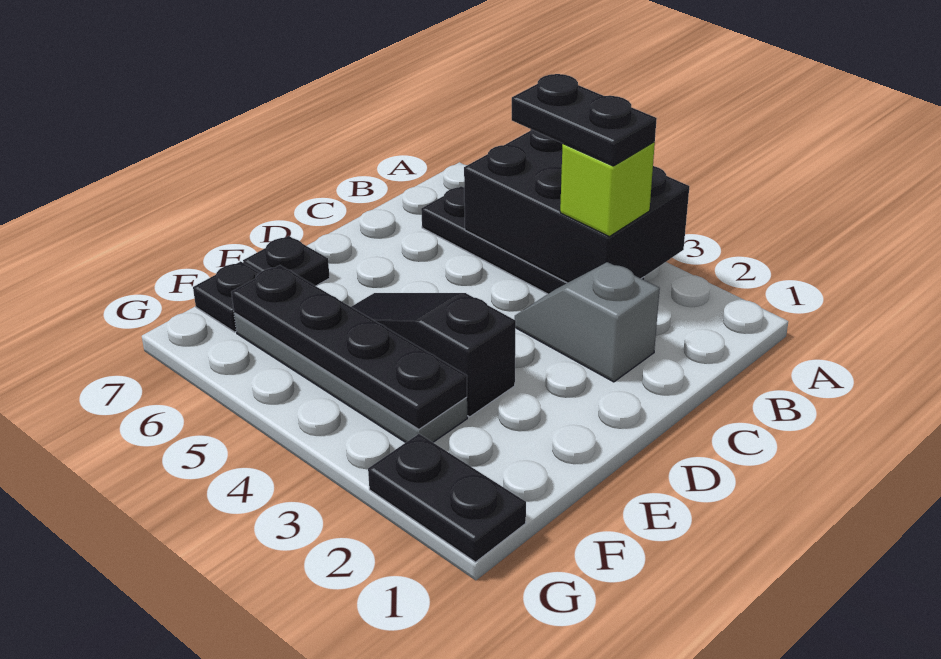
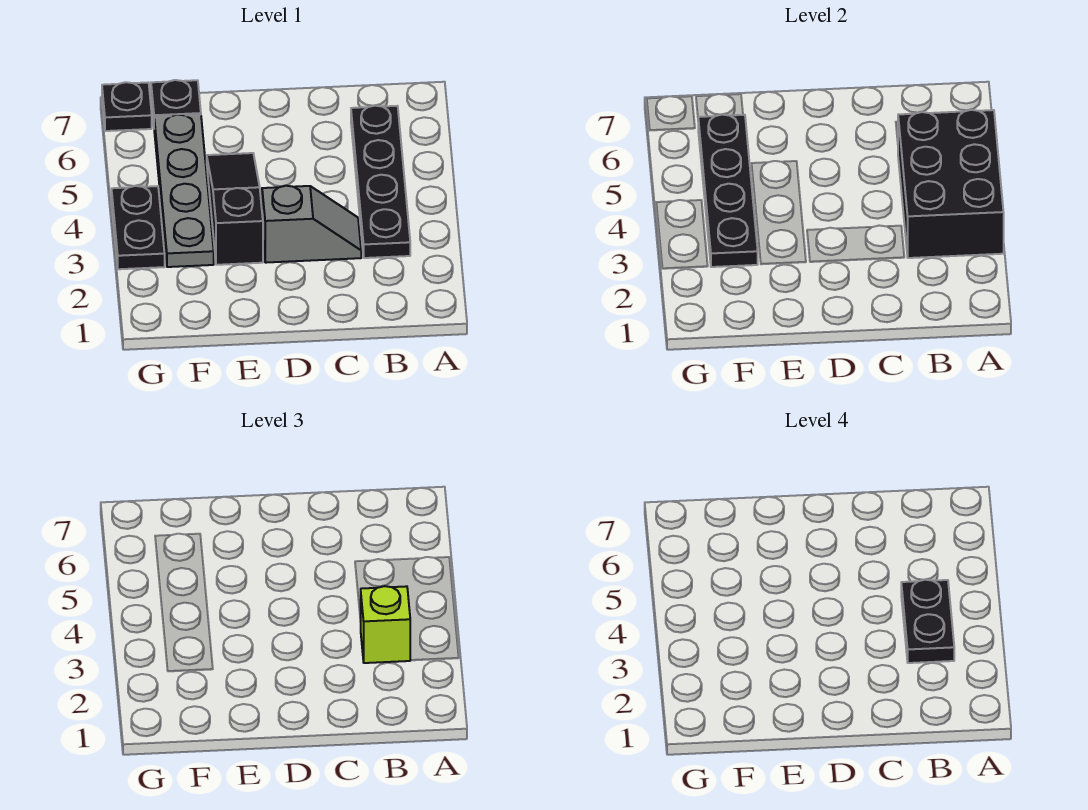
grey 1x2 slope [515,262,660,382] -> grey 1x2 slope turned to [262,186,361,263]
black 1x1 plate [243,236,330,286] -> black 1x1 plate moved to [102,82,152,131]
black 1x2 plate [368,434,526,562] -> black 1x2 plate moved to [111,186,165,269]

